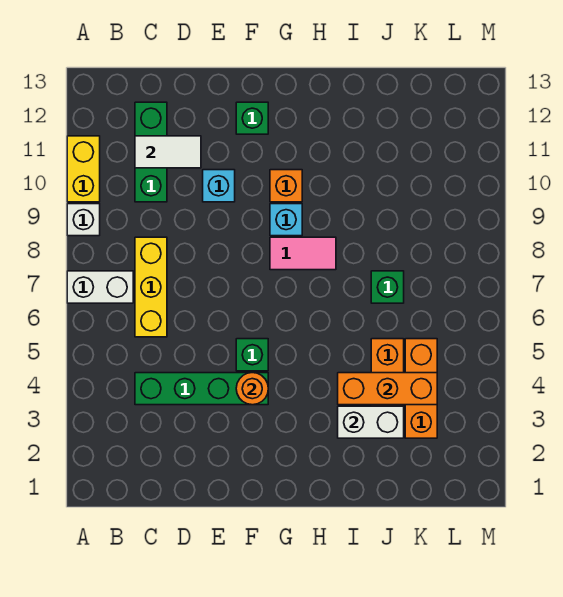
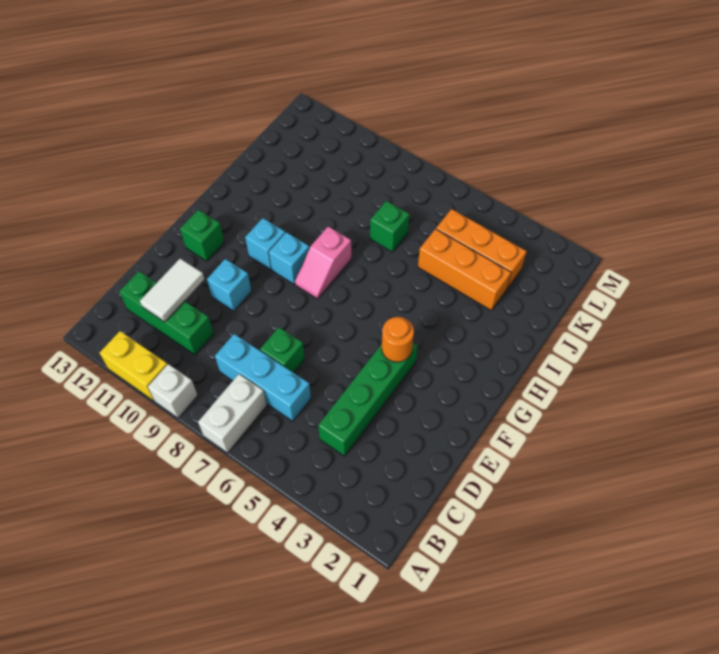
yellow 1x3 brick [135,237,167,337] -> cyan 1x3 brick [215,334,311,421]
green 1x1 brick [236,339,268,371] -> green 1x1 brick moved to [260,327,305,373]
pink 1x2 tile [270,237,336,270] -> pink 1x2 slope [295,226,351,299]
orange 1x1 brick [270,170,302,202] -> cyan 1x1 brick [245,218,285,270]
white 1x2 brick [338,406,404,438] -> none
orange 1x3 brick [338,373,437,405] -> none

